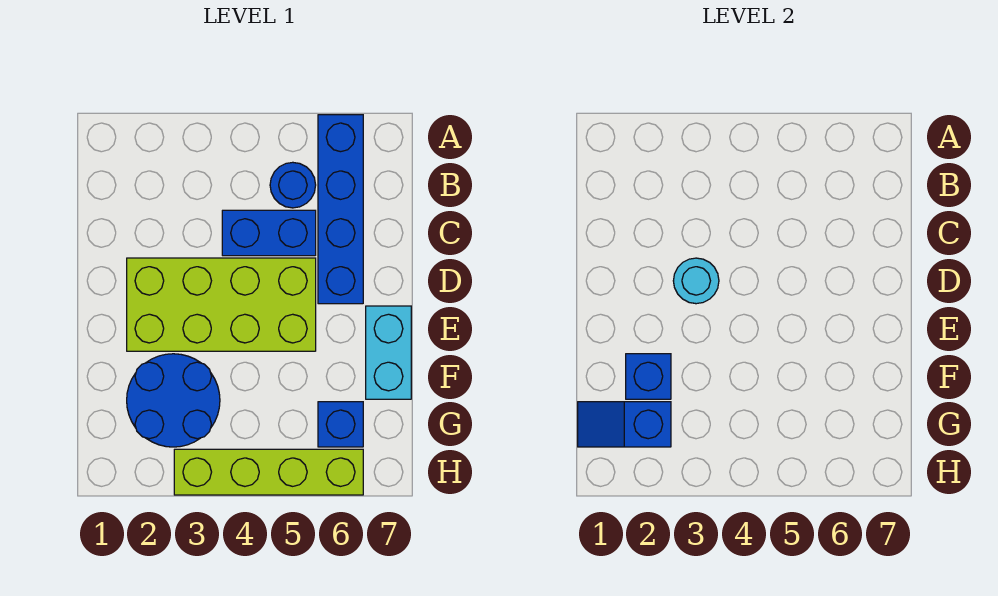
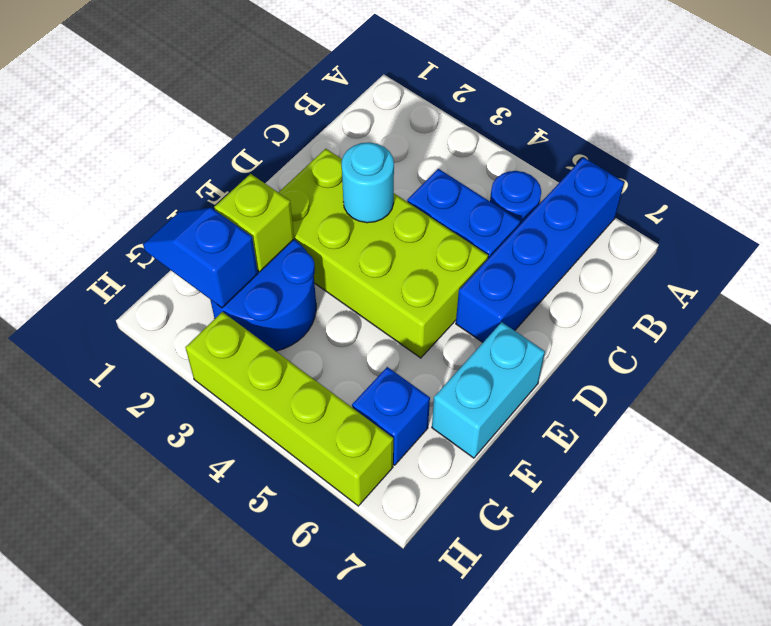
blue 1x1 brick [626,354,671,399] -> lime 1x1 brick [214,174,294,272]

